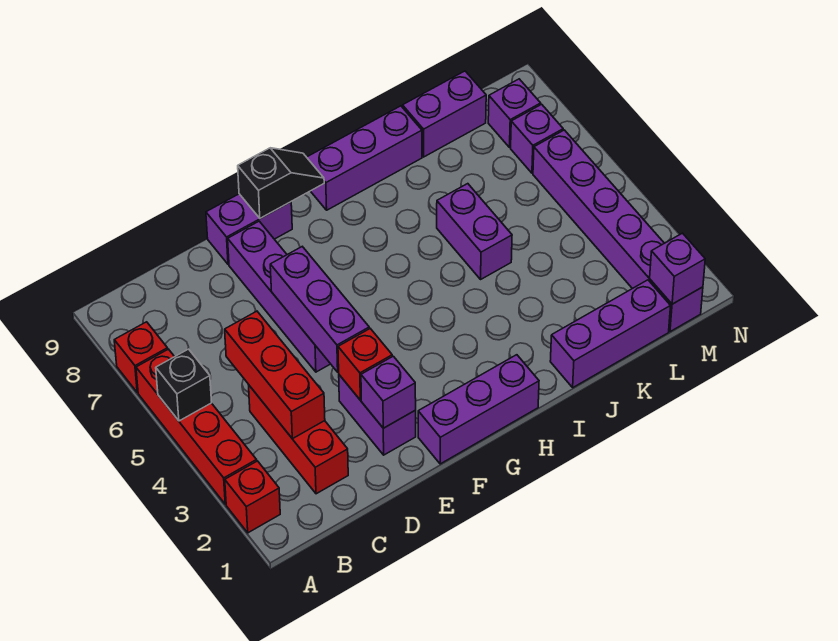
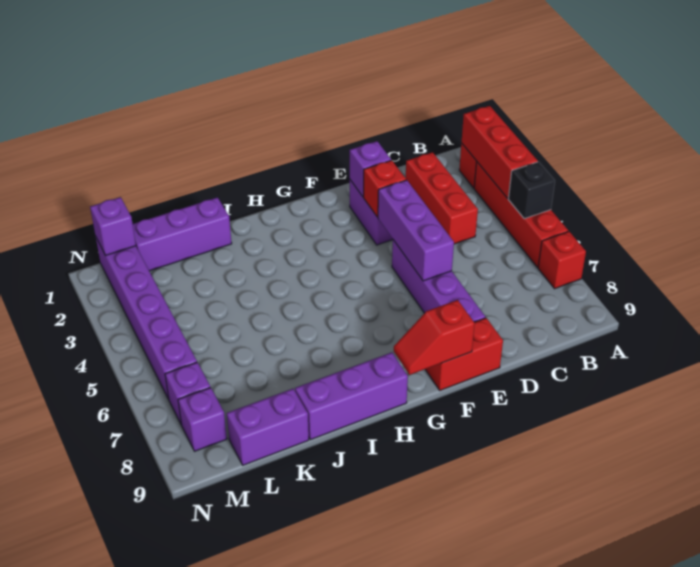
red 1x3 brick [225,311,325,439] -> red 1x3 brick moved to [461,106,538,199]
purple 1x2 brick [206,194,292,264] -> red 1x2 brick [425,318,503,390]
purple 1x3 brick [418,355,539,464] -> none
black 1x2 slope [238,148,324,218] -> red 1x2 slope [394,300,475,375]
purple 1x2 brick [437,184,512,279] -> none

